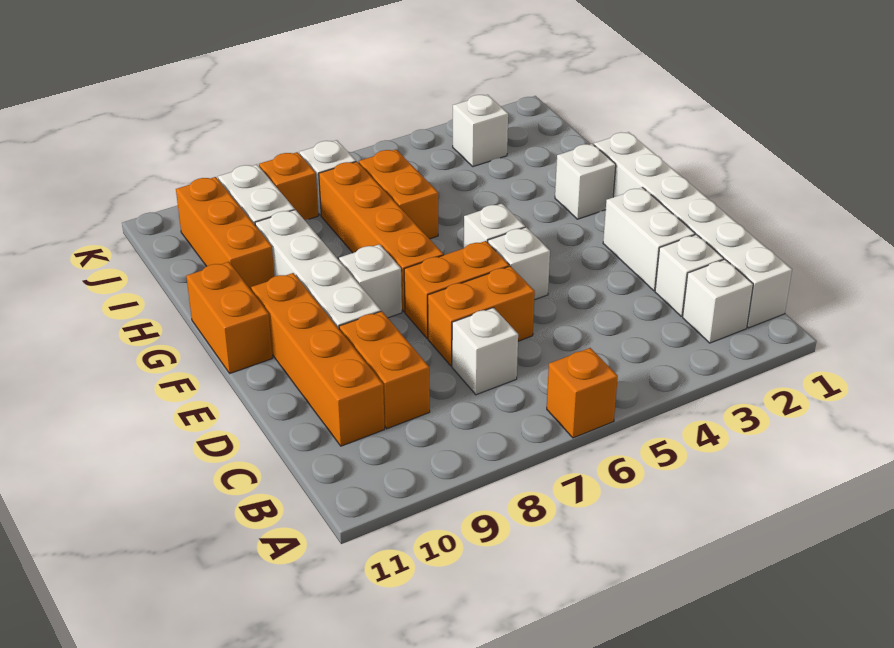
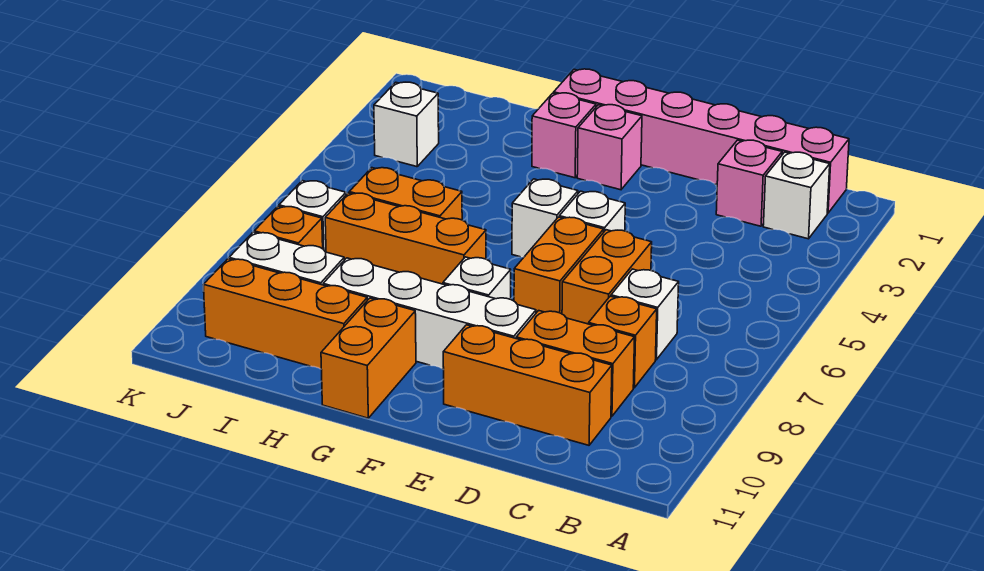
orange 1x1 brick [547,348,618,438] -> orange 1x1 brick moved to [589,296,657,388]
white 1x6 brick [594,132,792,328] -> pink 1x6 brick [554,69,849,213]
white 1x1 brick [655,235,724,316] -> pink 1x1 brick [716,140,782,226]
orange 1x4 brick [251,273,385,446] -> orange 1x3 brick [443,325,612,445]
white 1x2 brick [603,187,695,291] -> none
none -> pink 1x1 brick [577,105,642,190]
orange 1x4 brick [319,162,443,312] -> orange 1x3 brick [325,193,486,284]
orange 1x2 brick [186,262,272,373] -> orange 1x2 brick turned to [321,298,416,418]
white 1x1 brick [555,144,616,219] -> pink 1x1 brick [532,93,596,178]

